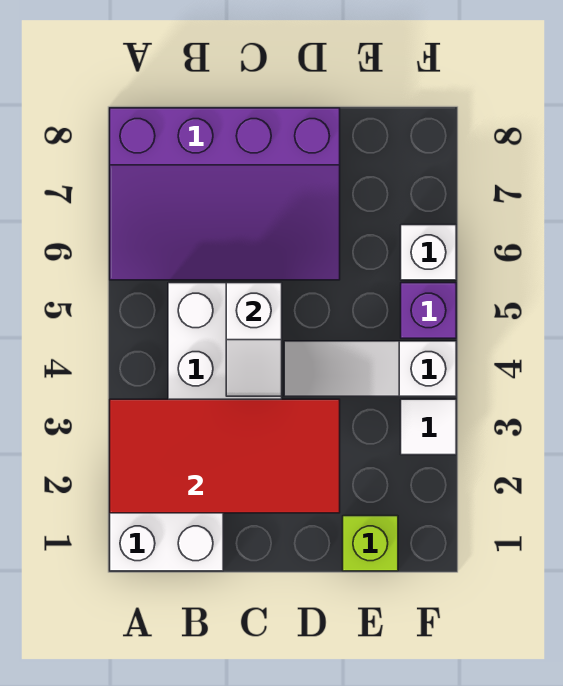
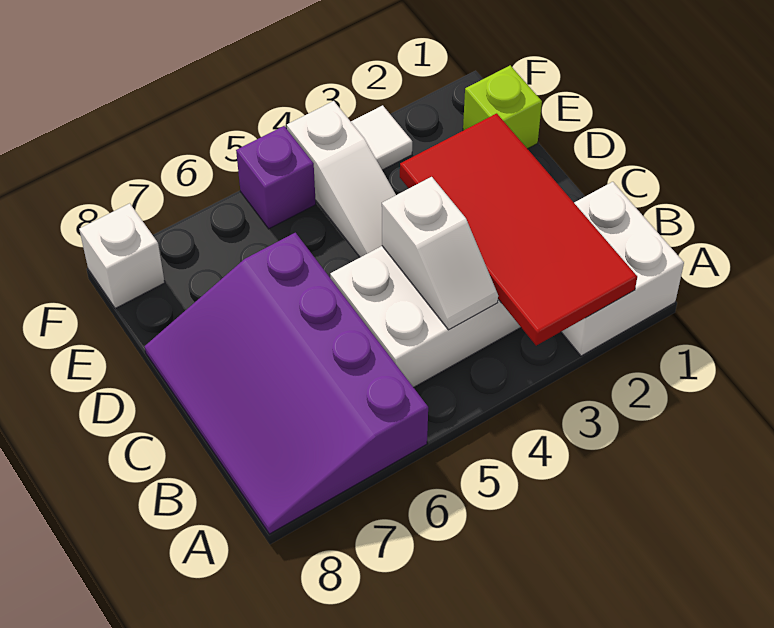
purple 3x4 slope [110,108,340,280] -> purple 3x4 slope turned to [145,233,428,534]
white 1x2 slope [226,283,282,396] -> white 1x2 slope turned to [382,177,498,330]
white 1x1 brick [401,225,456,280] -> white 1x1 brick moved to [79,203,165,309]

